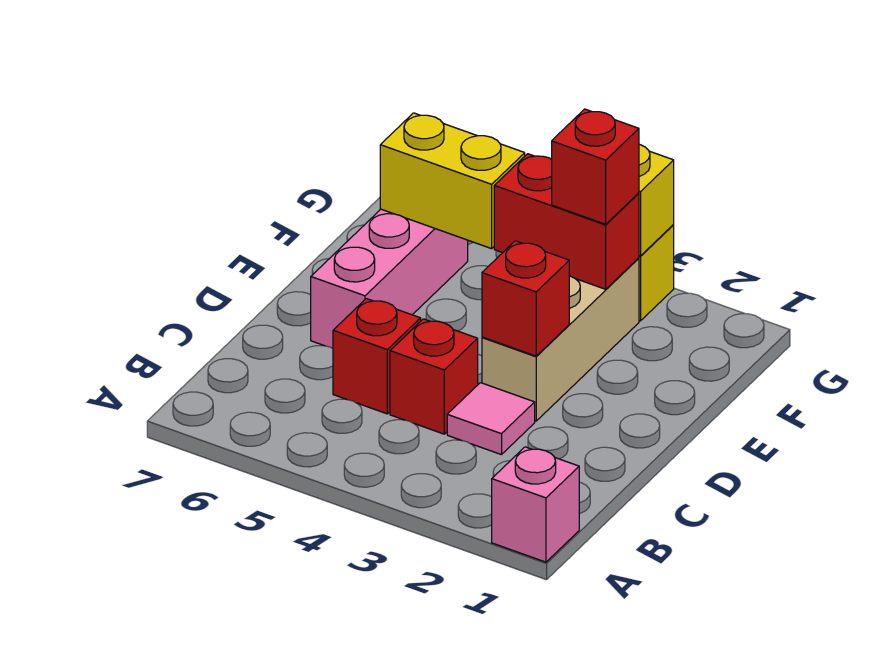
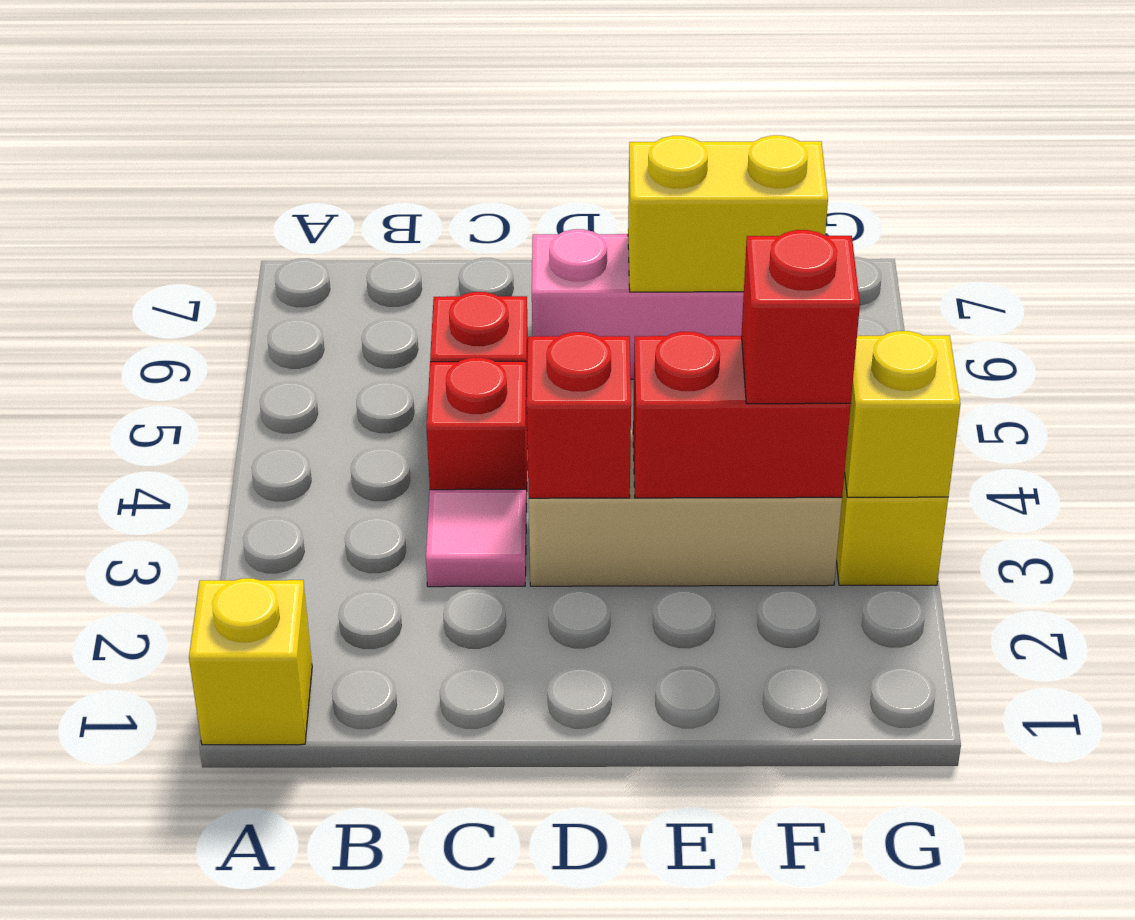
pink 1x1 brick [492,447,579,562] -> yellow 1x1 brick [189,578,312,745]
red 1x2 brick [494,154,639,289] -> red 1x2 brick turned to [633,332,851,498]
yellow 1x2 brick [380,113,525,249] -> yellow 1x2 brick turned to [628,135,828,292]

